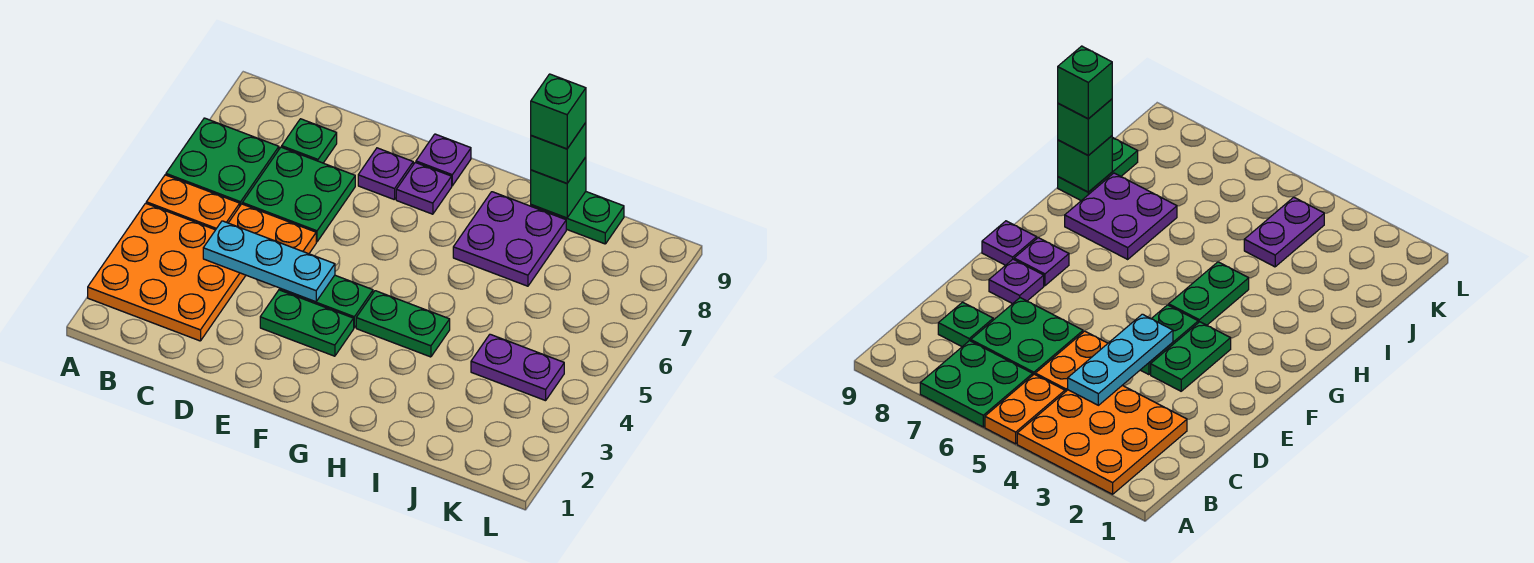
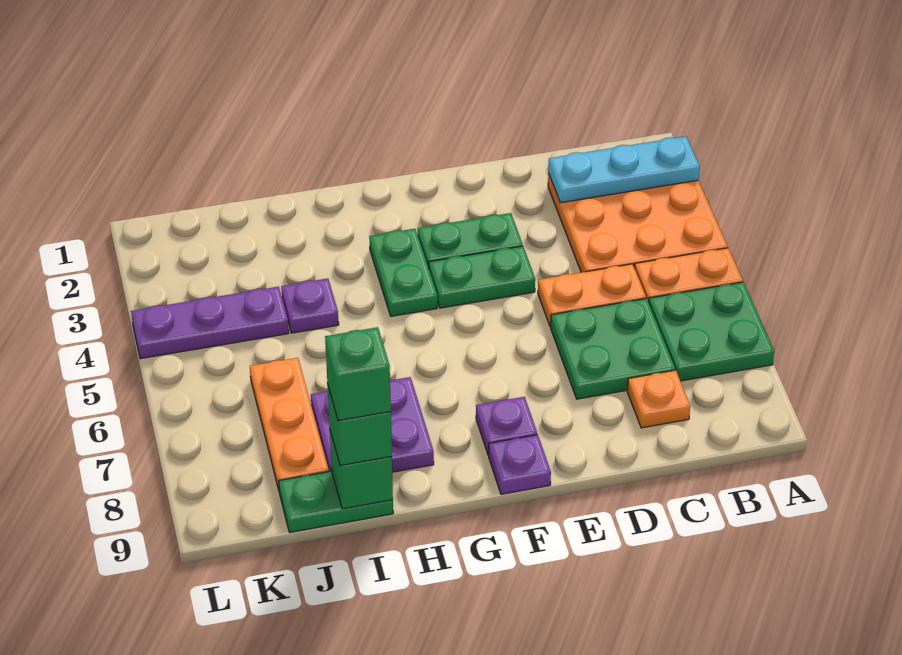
cyan 1x3 plate [203,221,335,302] -> cyan 1x3 plate moved to [548,136,700,203]
green 1x1 plate [282,119,337,163] -> orange 1x1 plate [627,370,690,428]
purple 1x1 plate [358,148,413,200] -> purple 1x1 plate moved to [281,278,339,333]
green 1x2 plate [356,291,450,357] -> green 1x2 plate turned to [369,229,437,316]
purple 1x2 plate [471,334,564,401] -> purple 1x3 plate [131,287,289,359]
none -> orange 1x3 plate [250,358,329,490]

